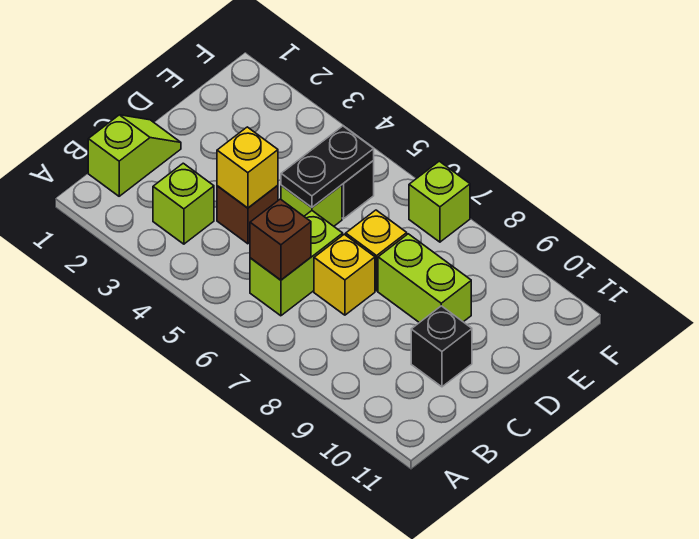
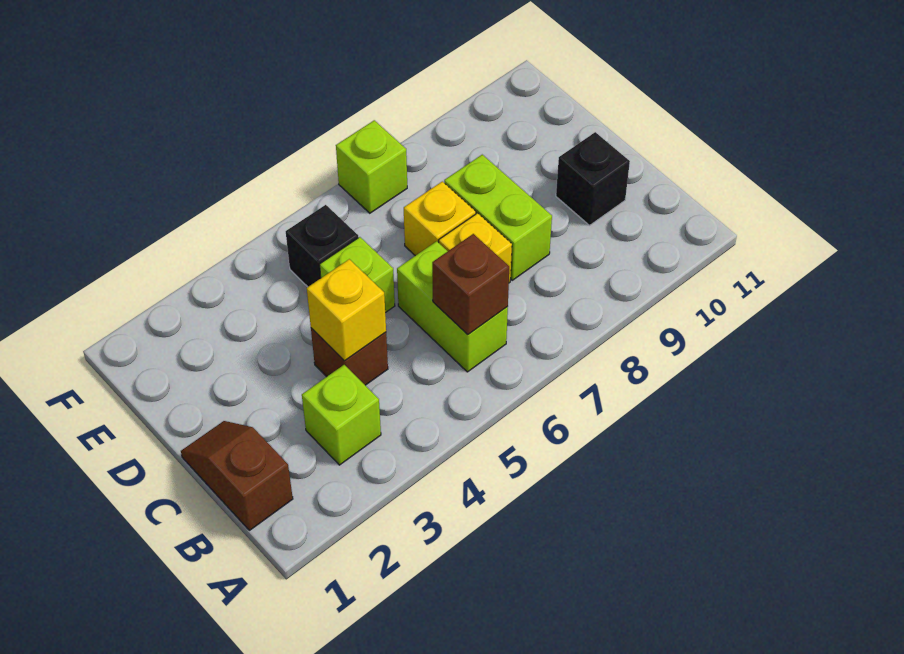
lime 1x2 slope [88,115,181,196] -> brown 1x2 slope [181,421,293,530]
black 1x2 plate [281,126,374,207] -> none
lime 1x2 brick [378,234,471,323] -> lime 1x2 brick turned to [444,155,552,280]

